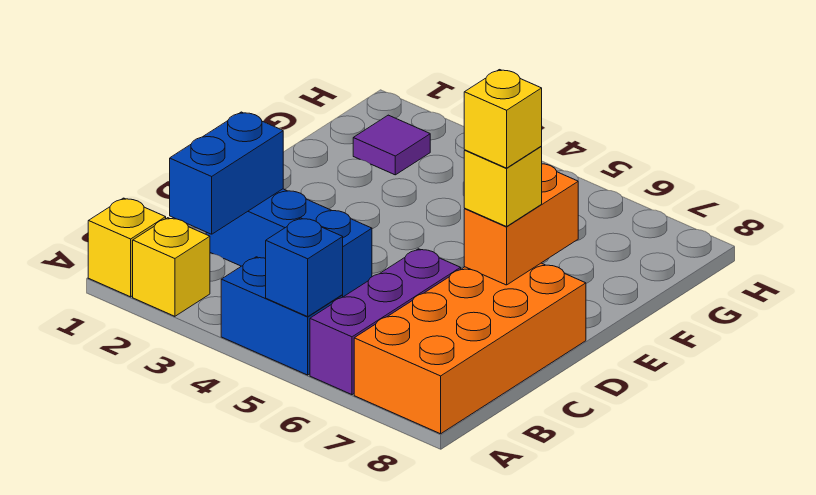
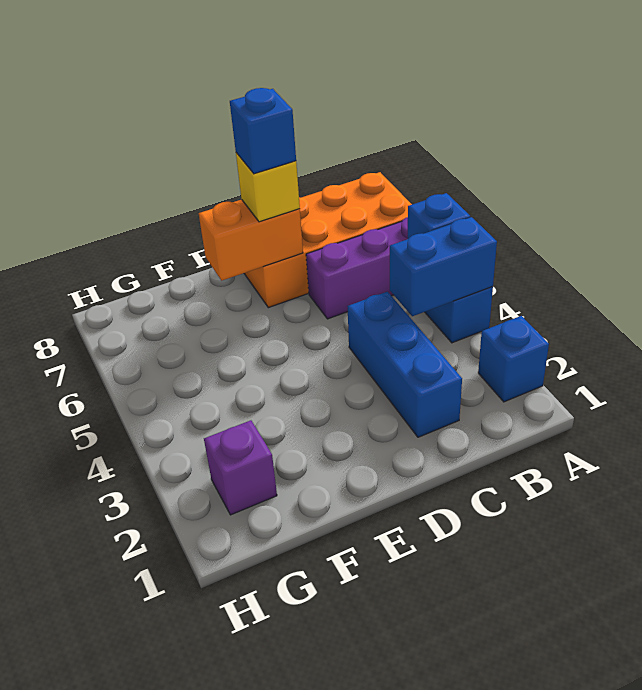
yellow 1x1 brick [88,198,166,297] -> none
yellow 1x1 brick [133,218,210,316] -> blue 1x1 brick [478,316,549,402]
blue 1x2 brick [170,112,283,234] -> blue 1x2 brick moved to [390,217,497,316]
yellow 1x1 brick [464,70,542,168] -> blue 1x1 brick [230,88,296,174]
purple 1x1 tile [353,115,430,175] -> purple 1x1 brick [204,420,277,515]

